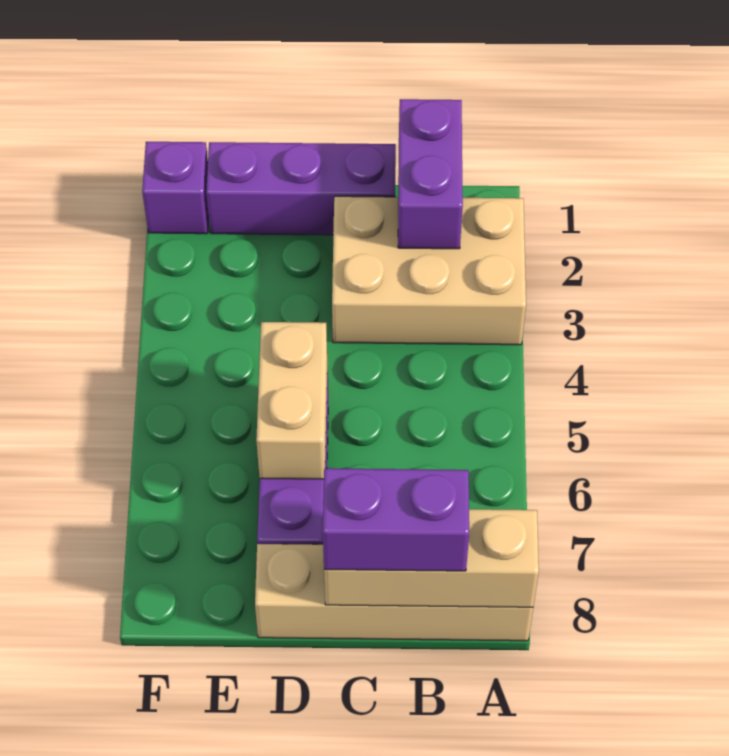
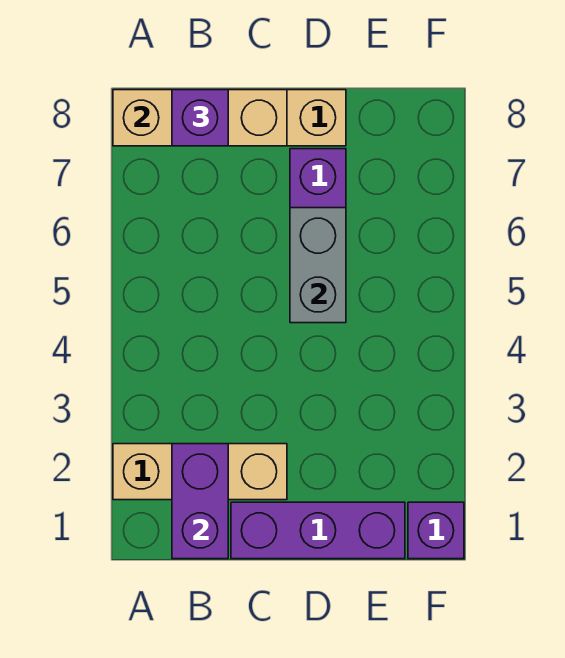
tan 2x3 brick [332,196,526,345] -> tan 1x3 brick [113,444,287,500]
purple 1x2 brick [323,468,469,571] -> purple 1x1 brick [172,90,228,146]
tan 1x2 brick [256,322,327,479] -> grey 1x2 brick [290,208,346,323]

